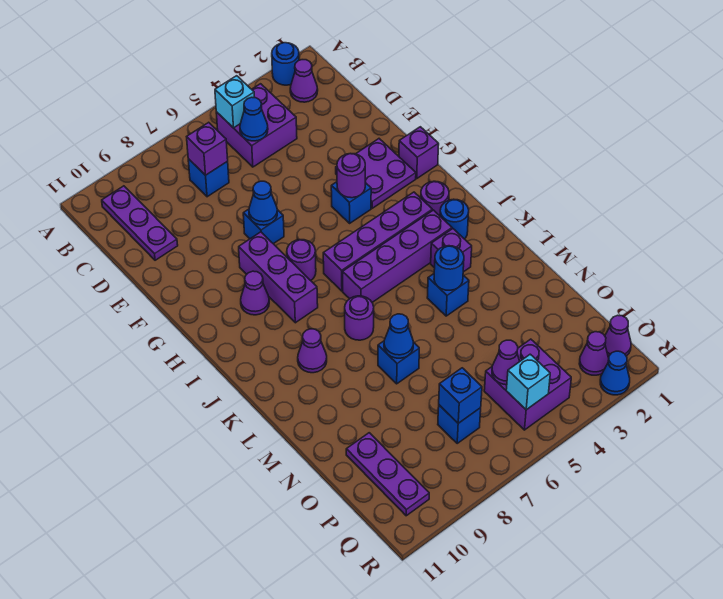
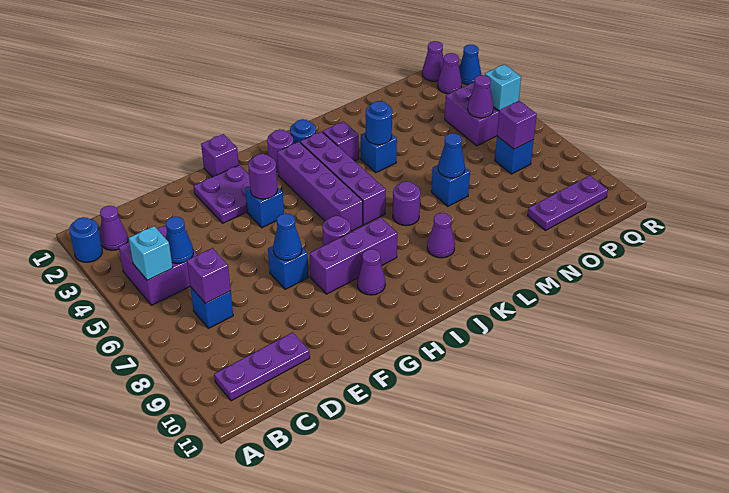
blue 1x1 brick [439,368,482,423] -> purple 1x1 brick [497,101,537,149]

